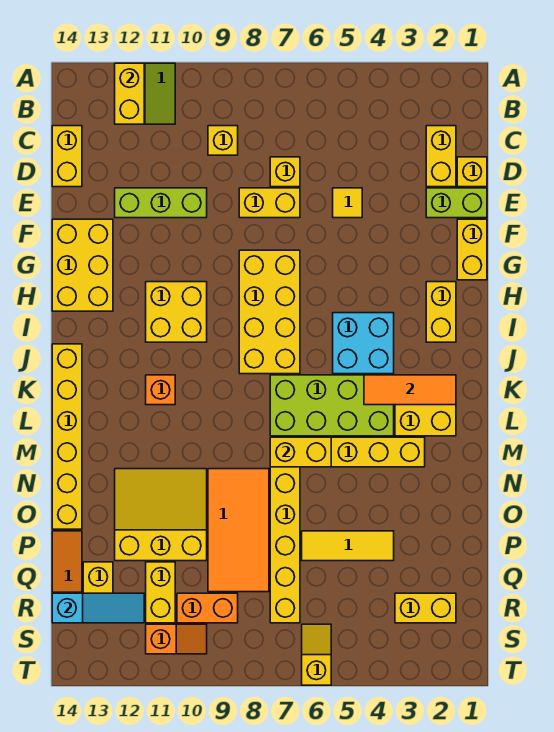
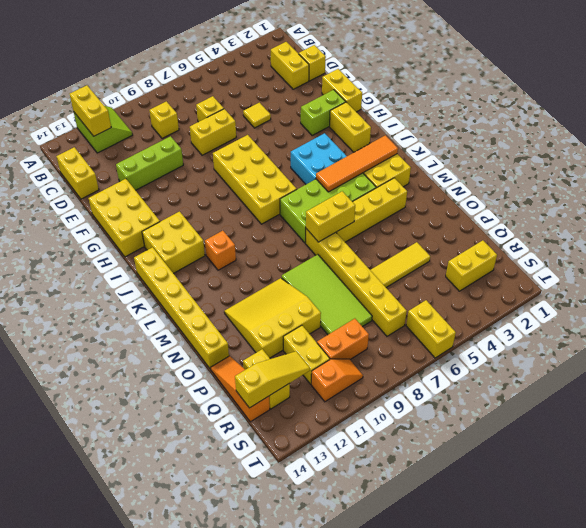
lime 1x2 brick [426,188,487,218] -> lime 1x2 brick moved to [301,90,345,135]
yellow 2x2 brick [146,282,207,342] -> yellow 2x2 brick moved to [142,212,205,273]
orange 1x3 tile [364,375,456,405] -> orange 1x4 tile [316,135,398,192]
orange 2x4 tile [208,469,269,592] -> lime 2x4 tile [282,254,372,334]
cyan 1x3 slope [52,593,144,623] -> yellow 1x3 slope [235,351,310,408]
yellow 1x2 slope [302,624,331,685] -> yellow 1x2 brick [406,300,456,358]

